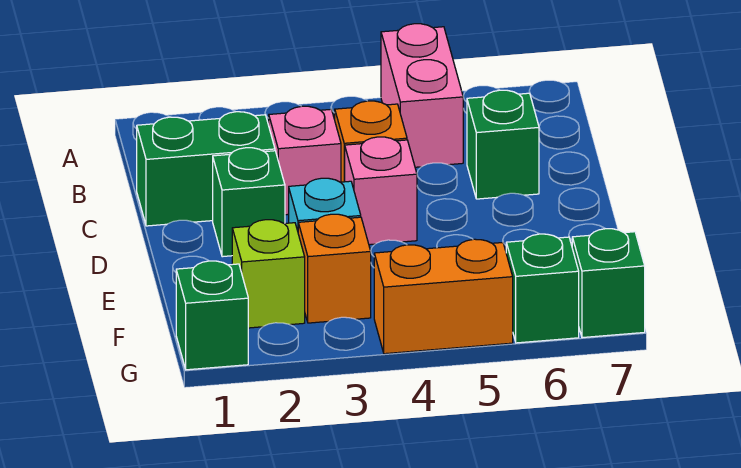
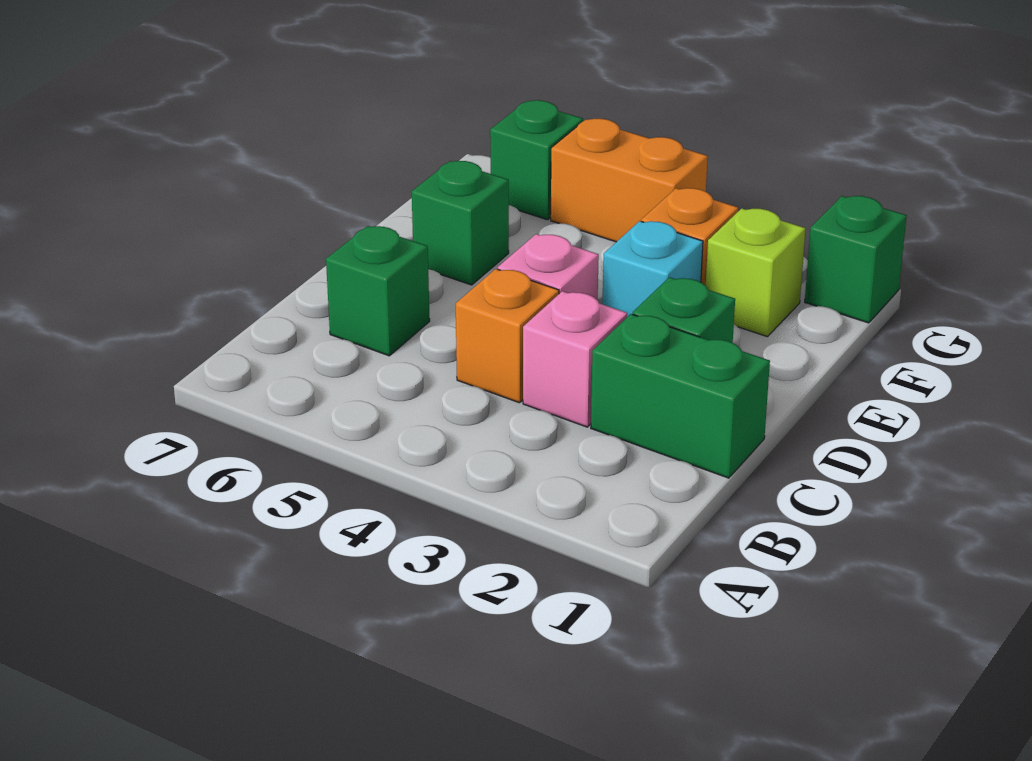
pink 1x2 brick [381,24,463,167] -> none
green 1x1 brick [572,229,645,338] -> green 1x1 brick moved to [412,161,509,285]

